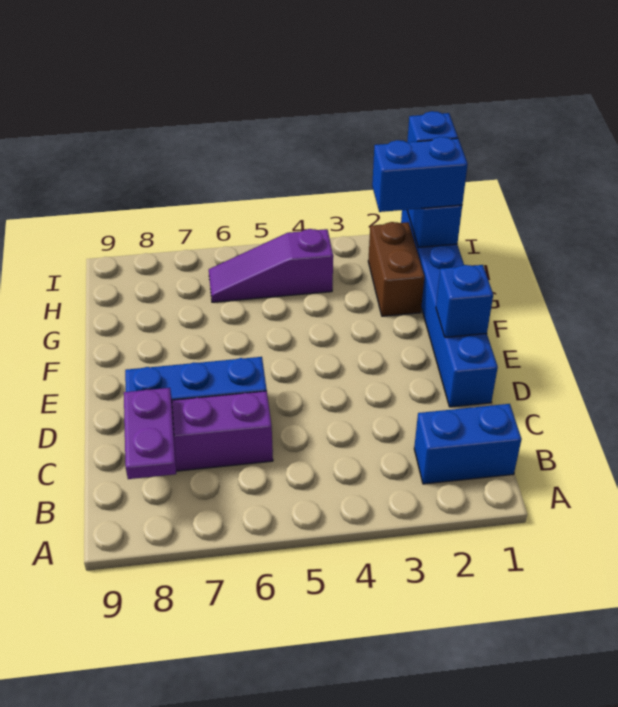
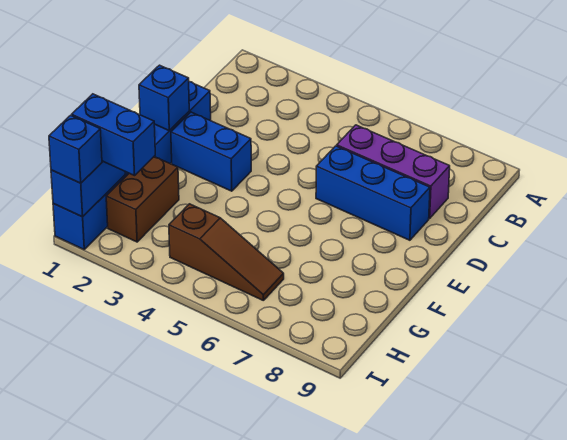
blue 1x2 brick [414,404,522,484] -> blue 1x2 brick moved to [171,112,251,191]
purple 1x2 plate [124,388,176,479] -> none
purple 1x3 slope [209,229,333,302] -> brown 1x3 slope [169,204,284,301]

